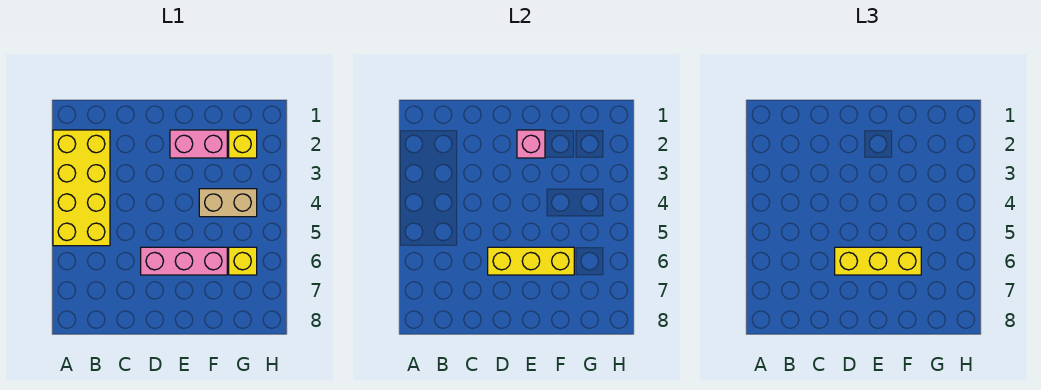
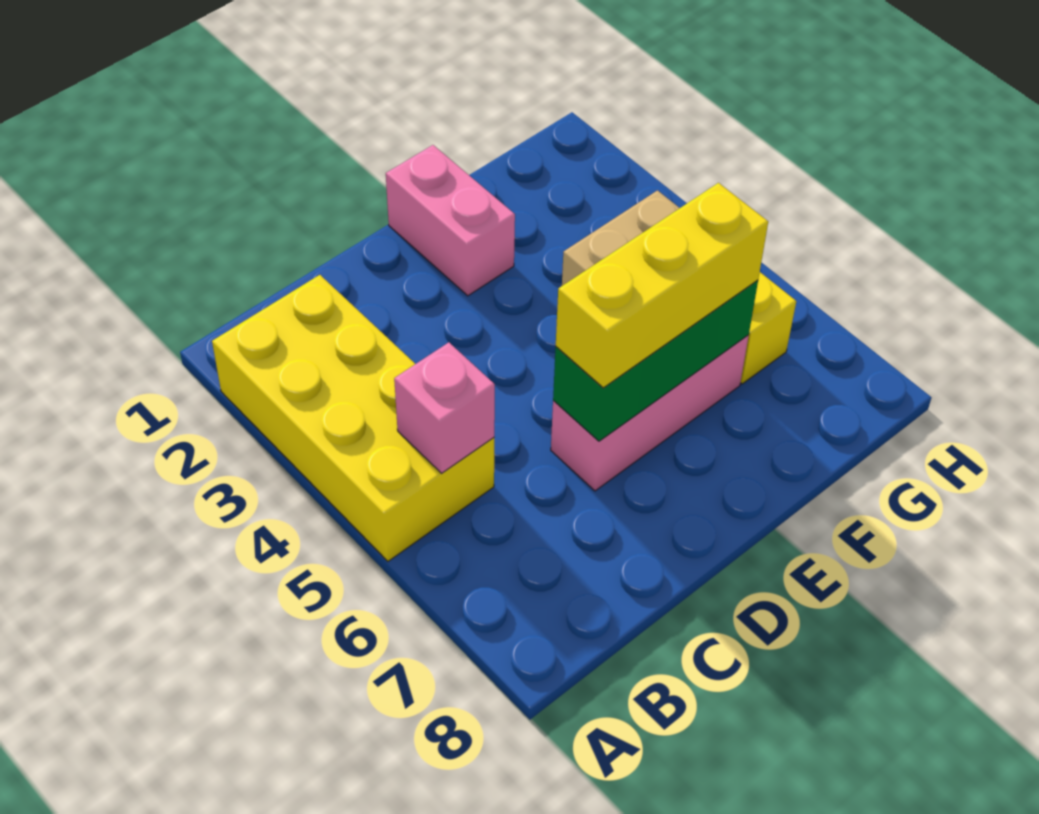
yellow 1x3 brick [488,247,574,275] -> green 1x3 brick [553,280,758,441]
pink 1x2 brick [170,130,227,158] -> pink 1x2 brick turned to [386,145,515,296]
pink 1x1 brick [517,130,545,158] -> pink 1x1 brick moved to [394,342,495,473]
yellow 1x1 brick [229,130,257,158] -> none

